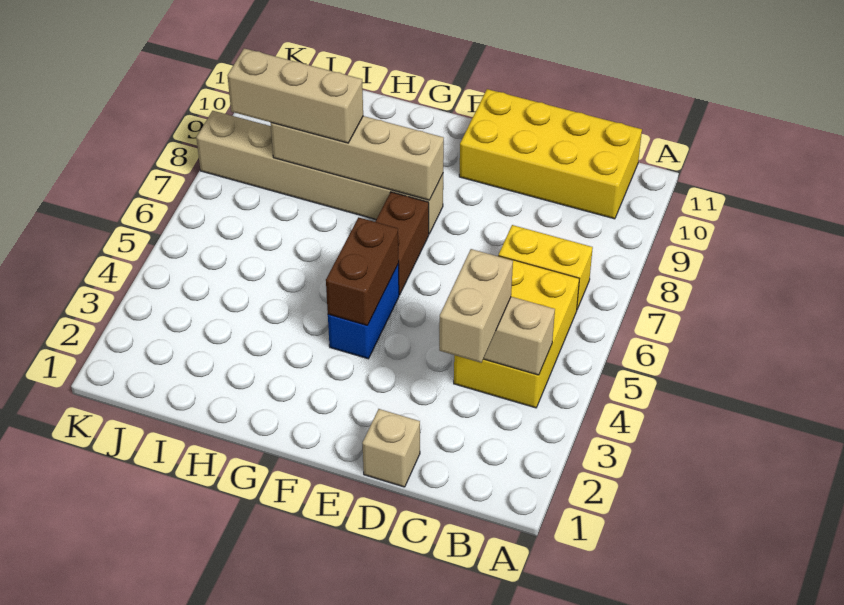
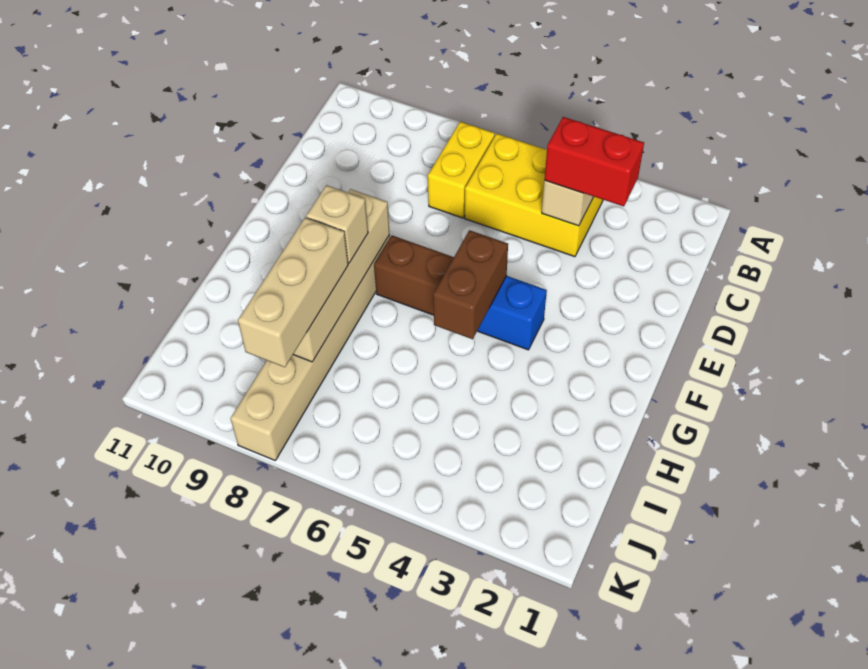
yellow 2x4 brick [459,89,642,219] -> none
tan 1x2 brick [439,249,513,363] -> red 1x2 brick [544,117,644,206]
tan 1x1 brick [362,409,420,487] -> tan 1x1 brick moved to [306,185,368,263]
brown 1x2 brick [326,217,399,326] -> brown 1x2 brick turned to [433,230,508,339]

